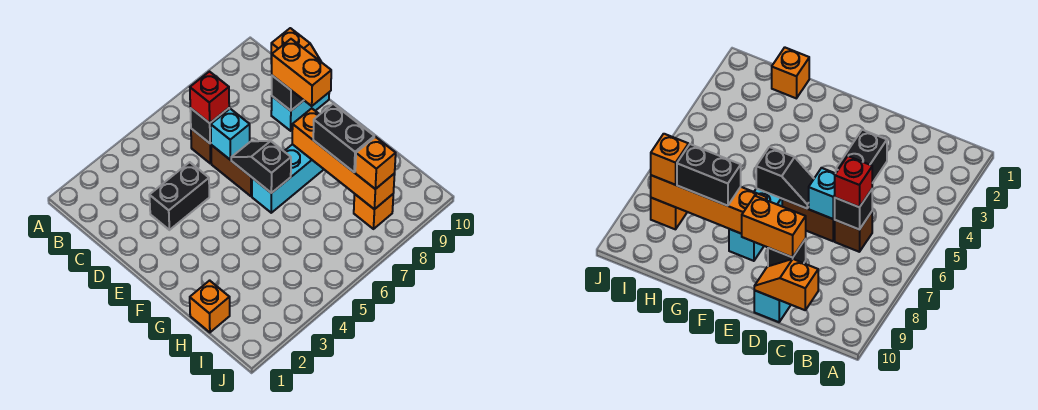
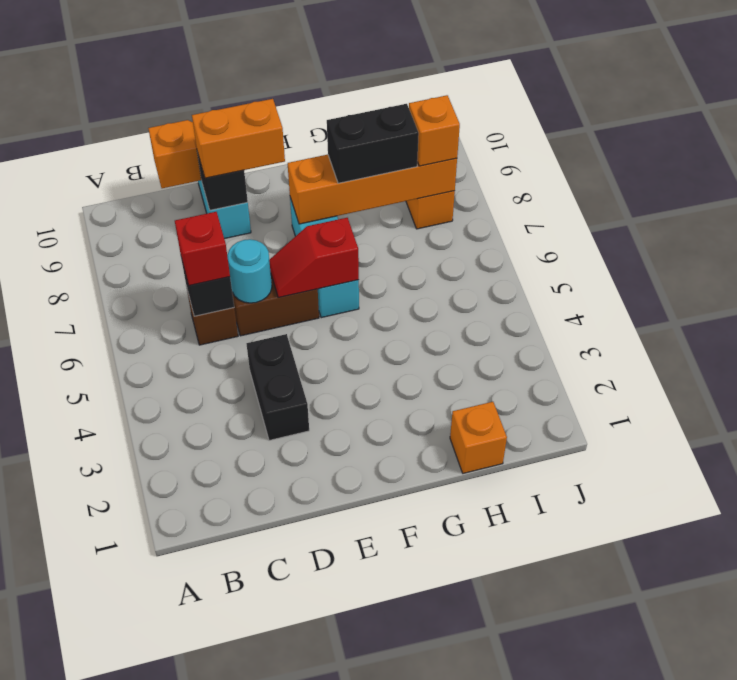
cyan 1x1 brick [211,109,250,160] -> cyan 1x1 round brick [227,239,272,303]
black 1x2 slope [231,141,291,193] -> red 1x2 slope [269,218,359,298]

